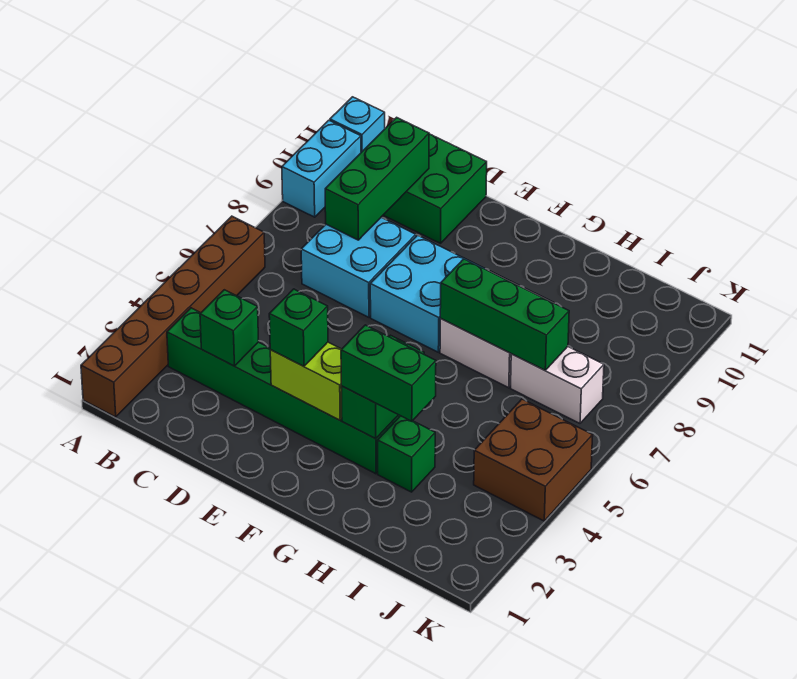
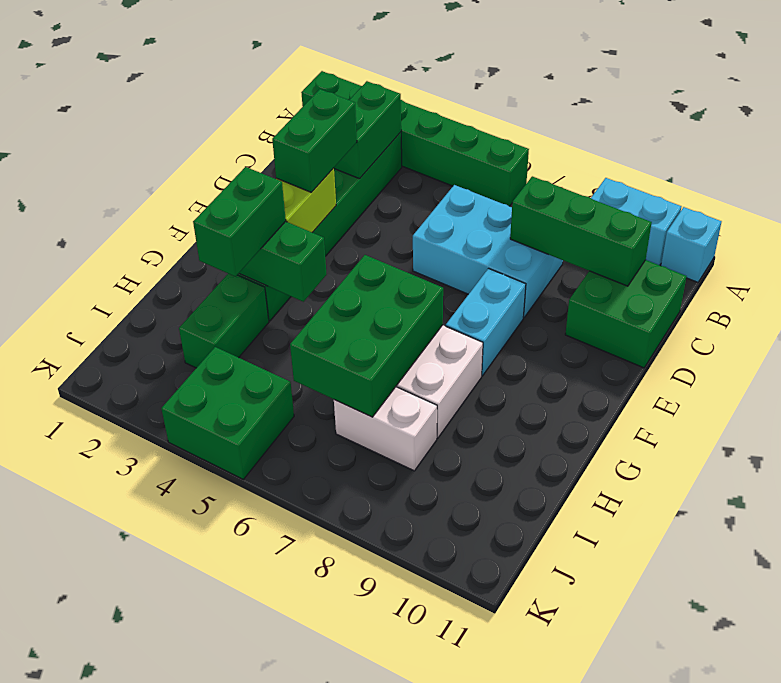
brown 1x6 brick [81,216,265,417] -> green 1x6 brick [301,71,529,206]
green 1x1 brick [200,290,259,366] -> green 1x2 brick [334,81,401,179]
cyan 2x2 brick [301,217,416,317] -> cyan 2x3 brick [413,185,563,317]
green 1x1 brick [269,289,328,366] -> green 1x2 brick [272,89,357,192]
cyan 2x2 brick [370,235,485,352] -> cyan 1x2 brick [446,268,526,376]
green 1x3 brick [440,259,569,370] -> green 2x3 brick [290,255,443,417]
green 1x1 brick [378,416,435,492] -> green 1x2 brick [179,274,269,368]
white 1x2 brick [511,347,604,423] -> white 1x2 brick turned to [334,387,437,471]
brown 2x2 brick [474,399,593,521] -> green 2x2 brick [161,347,294,479]

